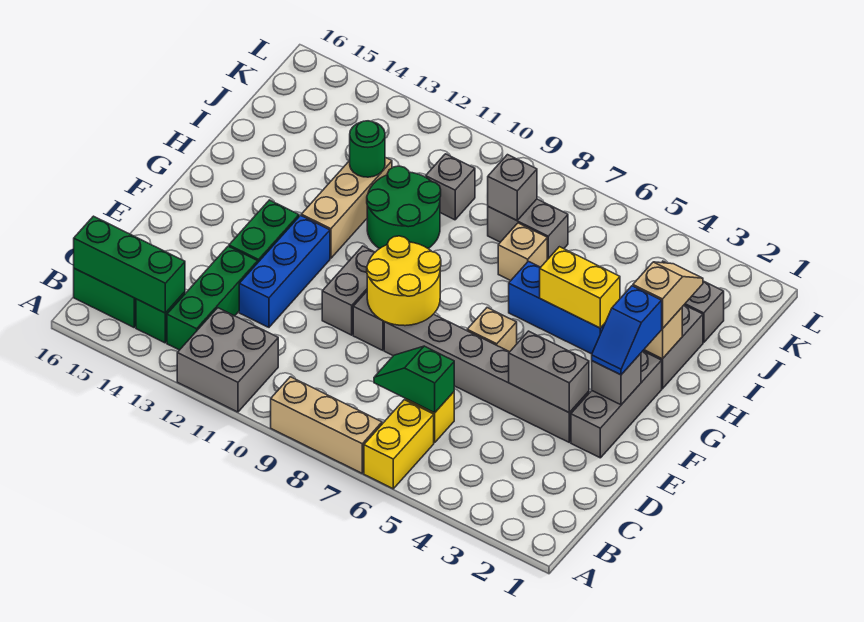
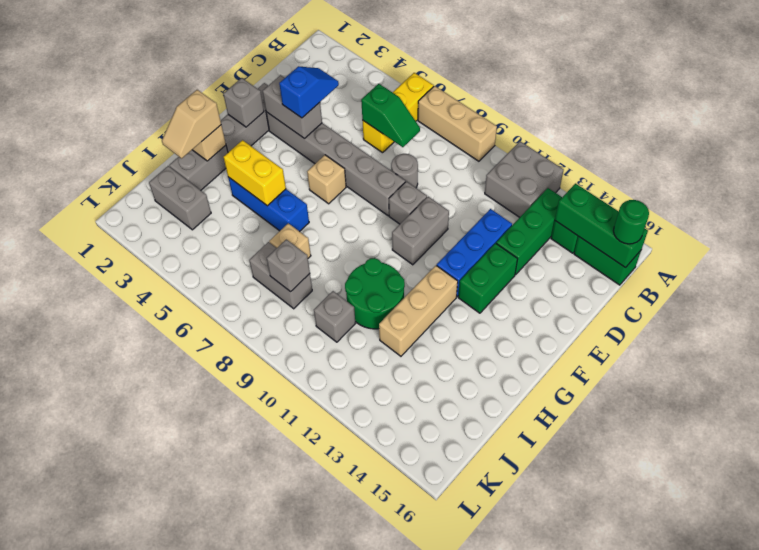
none -> grey 1x1 round brick [391,154,418,188]
yellow 2x2 round brick [367,236,441,326] -> none
blue 1x2 slope [592,286,662,375] -> blue 1x2 slope moved to [279,67,339,118]
green 1x1 round brick [350,121,385,177] -> green 1x1 round brick moved to [614,200,649,244]

